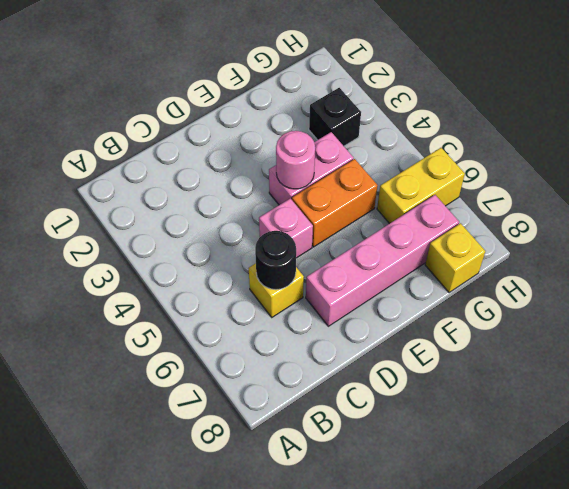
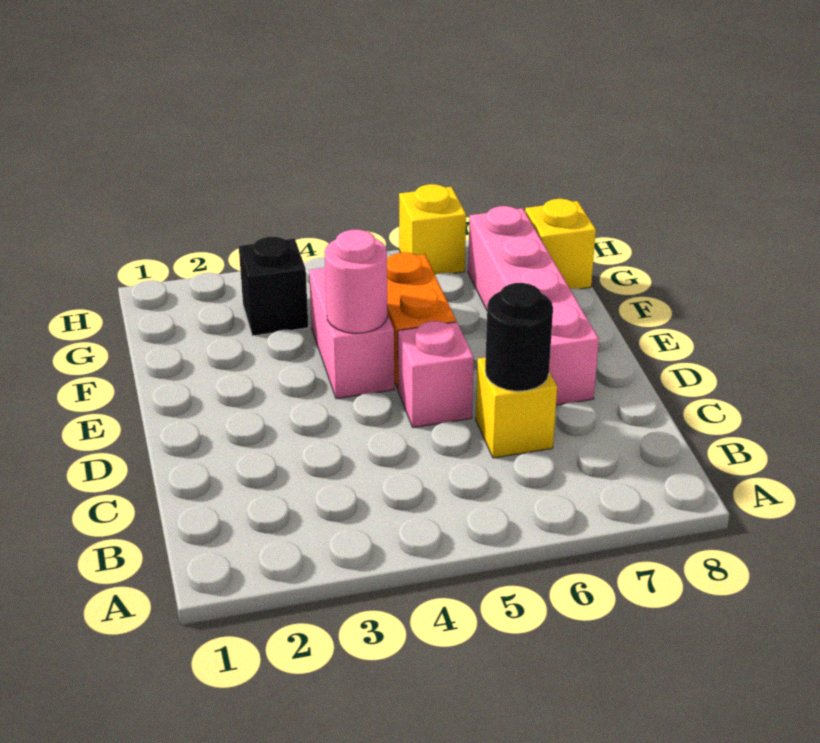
yellow 1x2 brick [377,148,465,224] -> yellow 1x1 brick [399,184,466,275]

